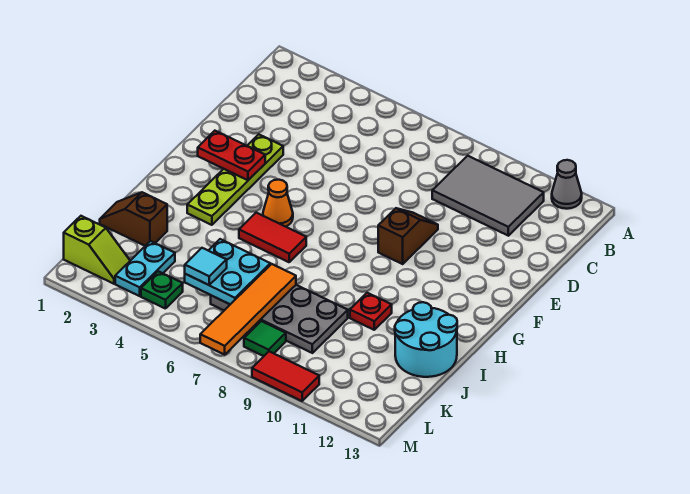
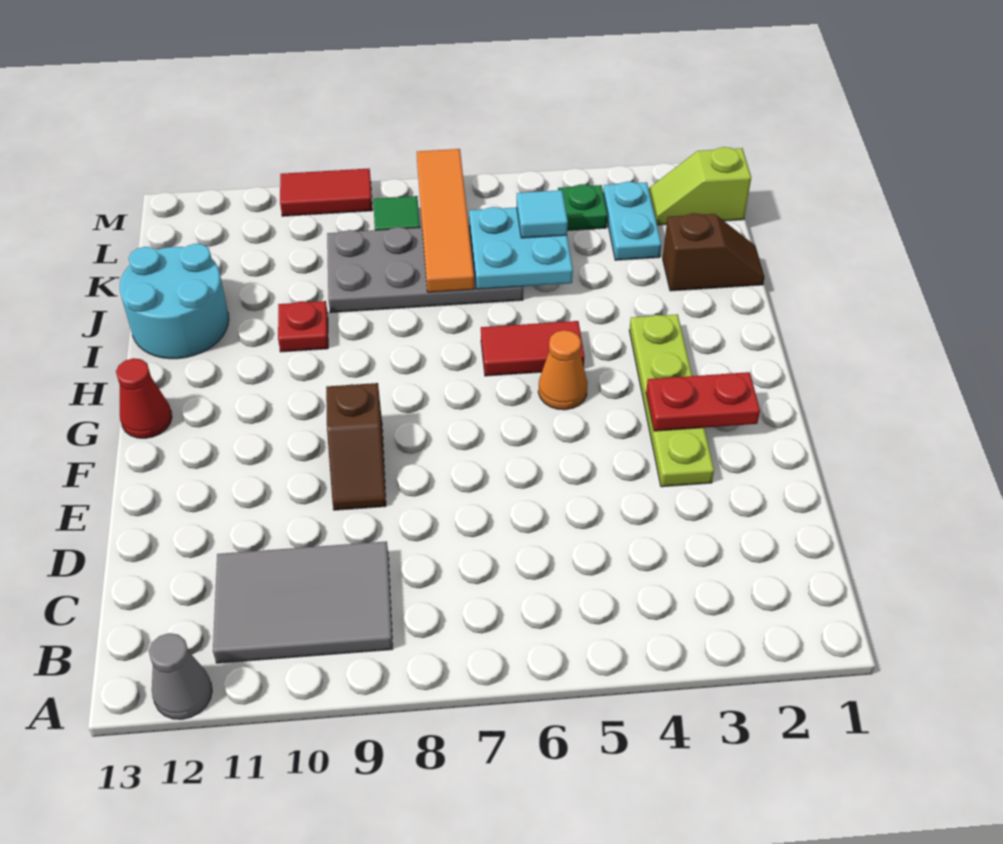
none -> red 1x1 cone [116,358,172,438]

